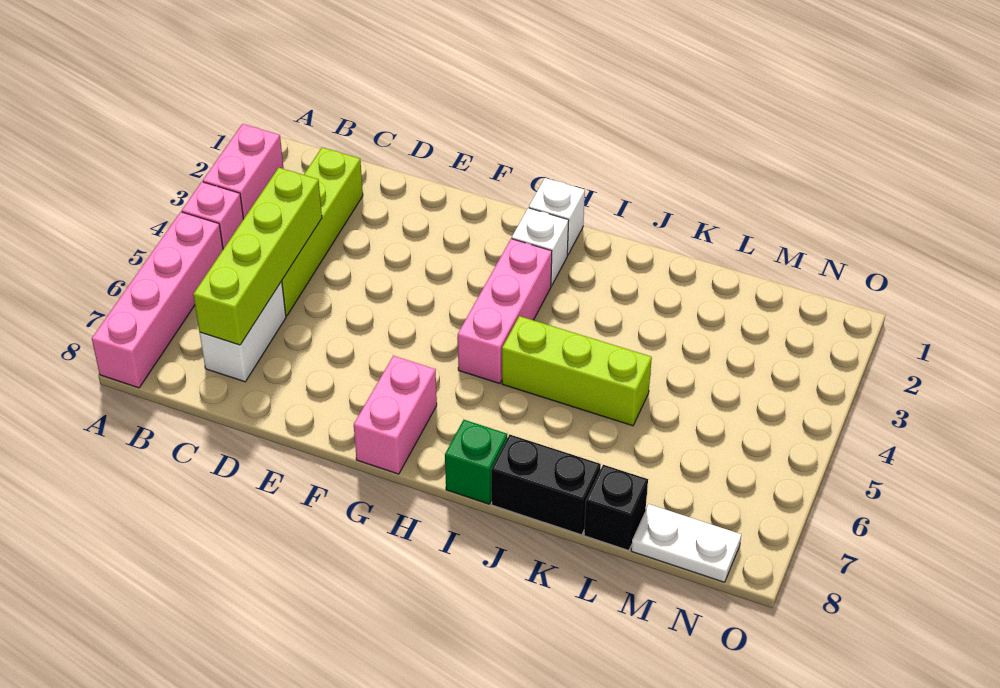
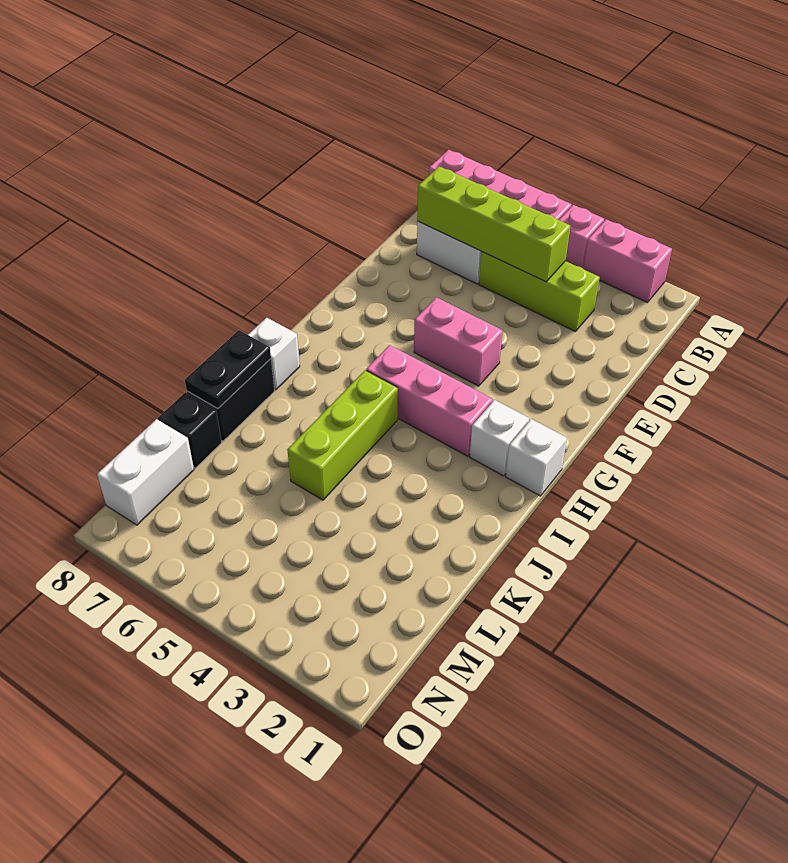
lime 1x4 brick [282,147,363,316] -> lime 1x3 brick [479,251,600,332]
pink 1x2 brick [354,356,437,474] -> pink 1x2 brick moved to [414,297,503,386]
green 1x1 brick [445,420,507,504] -> white 1x1 brick [248,318,300,390]
none -> black 1x2 plate [185,330,271,409]
white 1x2 plate [631,504,741,582] -> white 1x2 brick [97,419,194,525]

